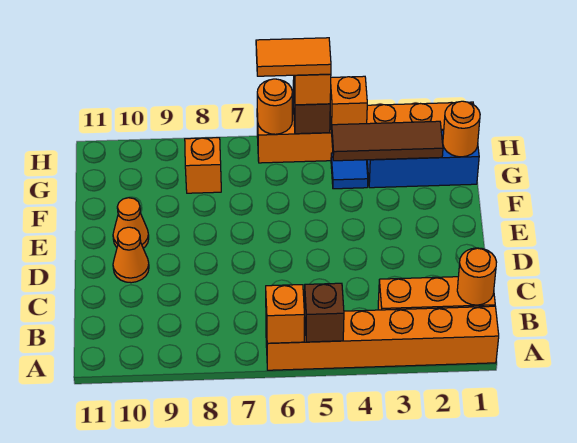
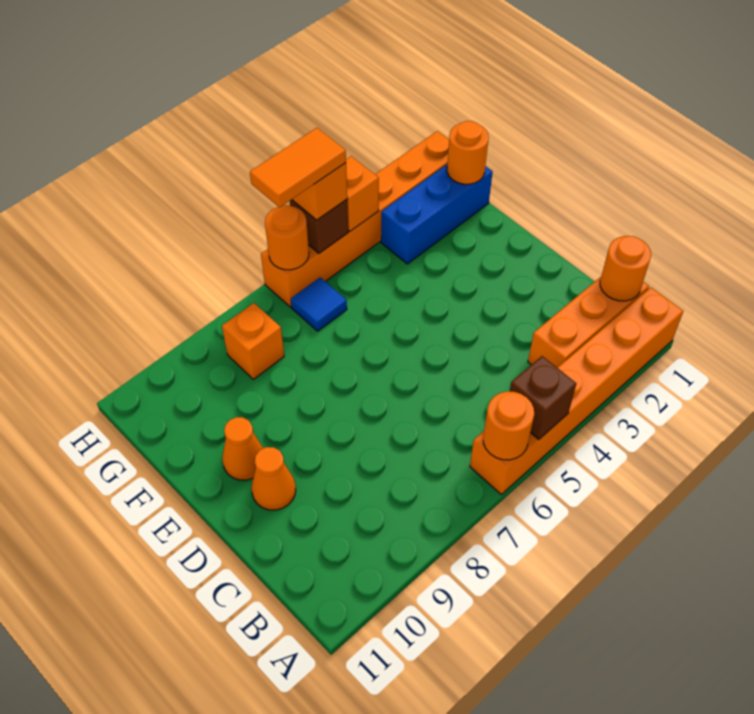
orange 1x1 brick [266,285,305,343] -> orange 1x1 round brick [483,391,534,460]
brown 1x3 tile [332,121,443,161] -> none
blue 1x1 tile [331,153,368,189] -> blue 1x1 tile moved to [291,277,347,331]

